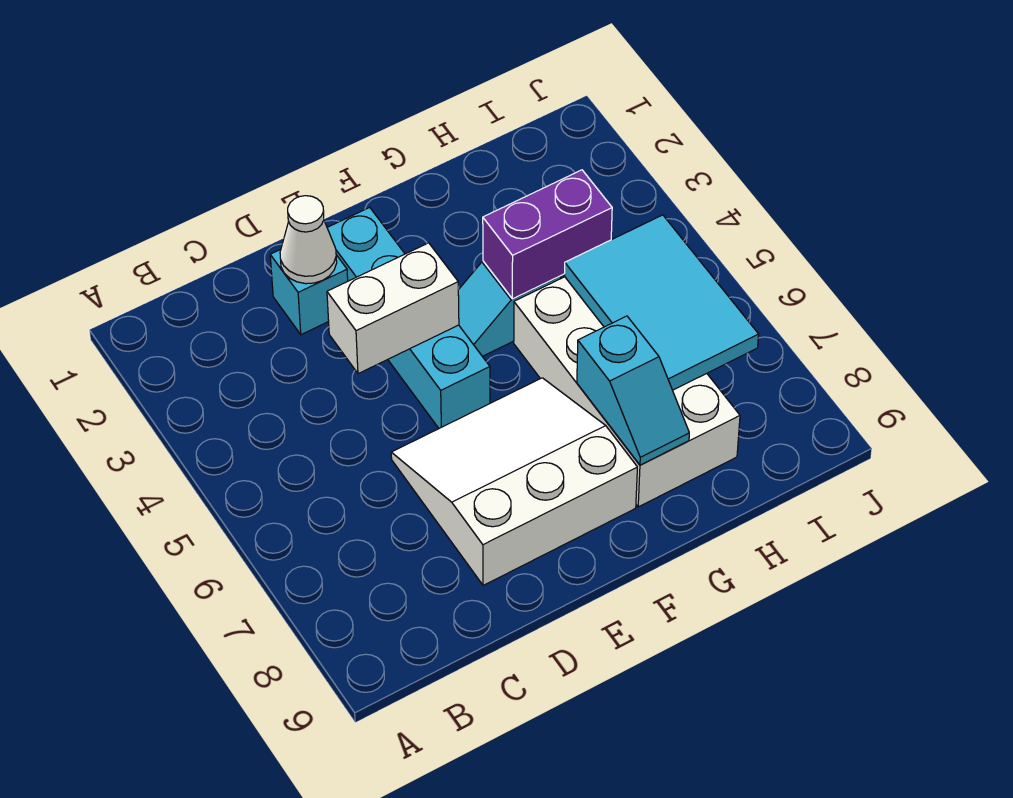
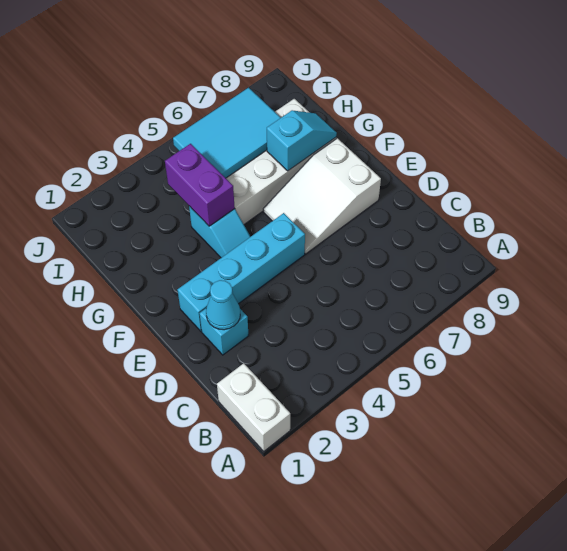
white 1x1 cone [280,196,337,284] -> cyan 1x1 cone [206,280,240,330]
white 1x2 brick [327,243,459,374] -> white 1x2 brick moved to [217,363,290,451]
white 3x3 slope [391,378,637,586] -> white 2x3 slope [263,138,381,254]

